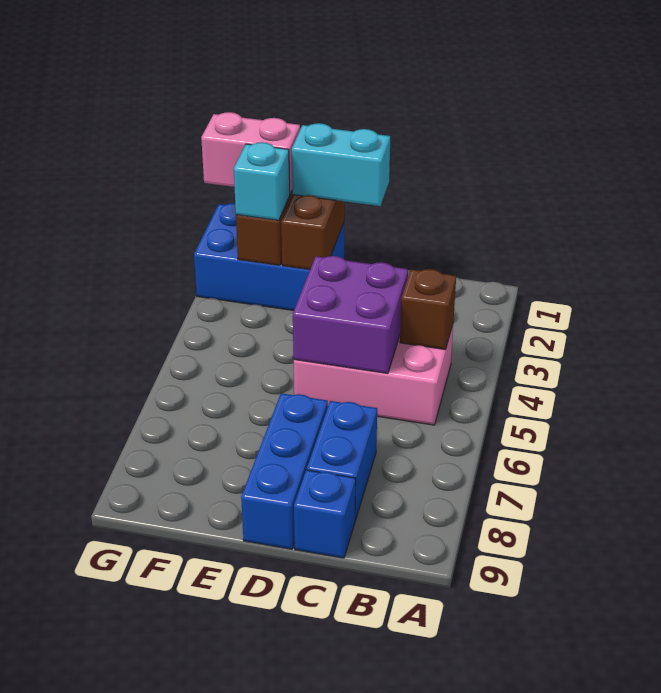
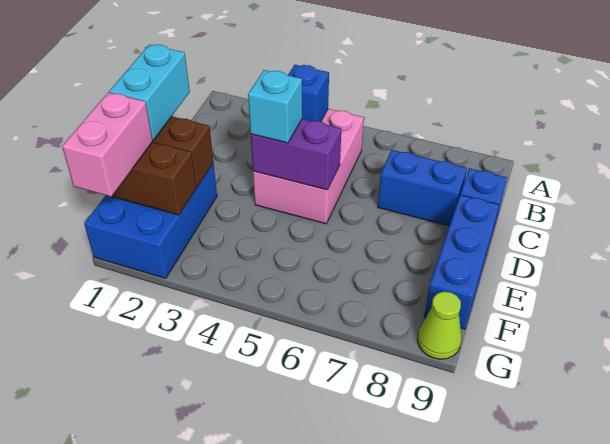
brown 1x1 brick [400,269,456,349] -> blue 1x1 brick [288,65,329,121]
purple 2x2 brick [293,256,408,373] -> purple 1x2 brick [251,119,341,190]
blue 1x3 brick [241,393,328,549] -> blue 1x3 brick turned to [424,195,499,329]
cyan 1x1 brick [234,142,290,220] -> cyan 1x1 brick moved to [248,70,302,143]
none -> lime 1x1 cone [418,292,462,359]

